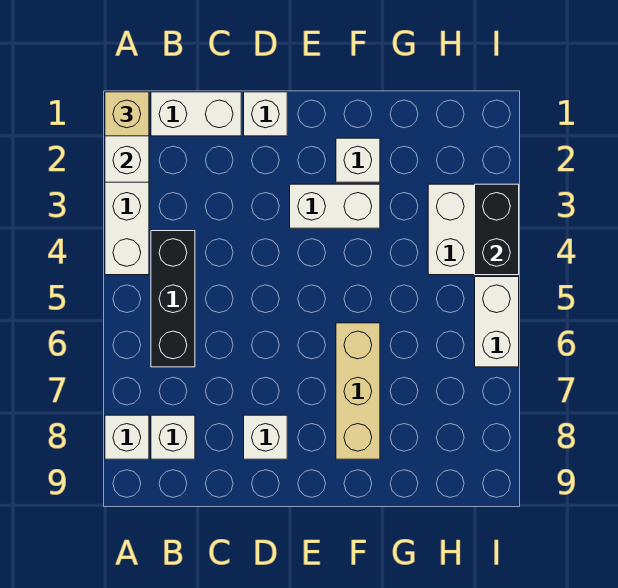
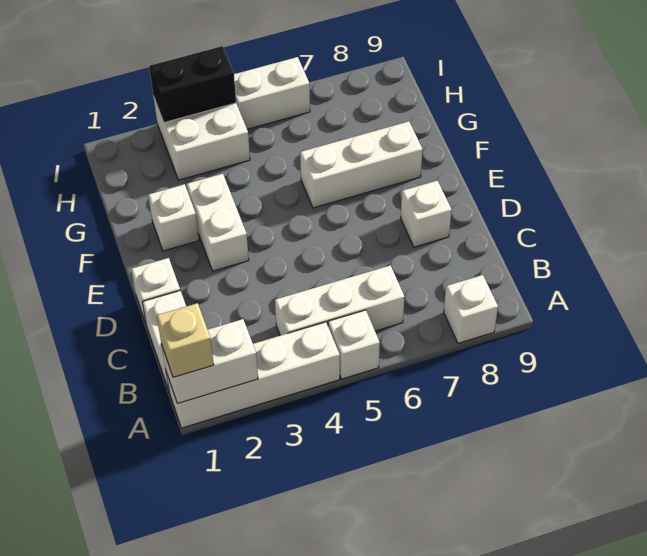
black 1x3 brick [151,231,195,367] -> white 1x3 brick [275,265,404,336]
white 1x1 brick [151,415,195,459] -> white 1x1 brick moved to [328,310,380,379]
tan 1x3 brick [336,323,380,459] -> white 1x3 brick [300,121,423,208]

